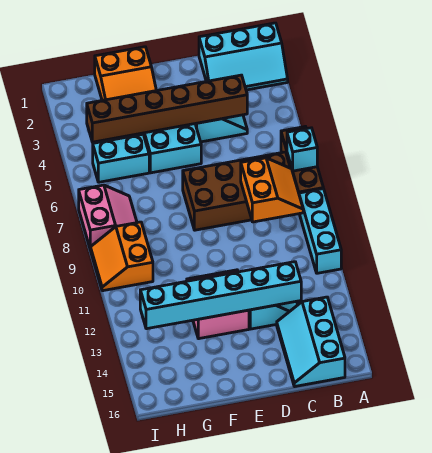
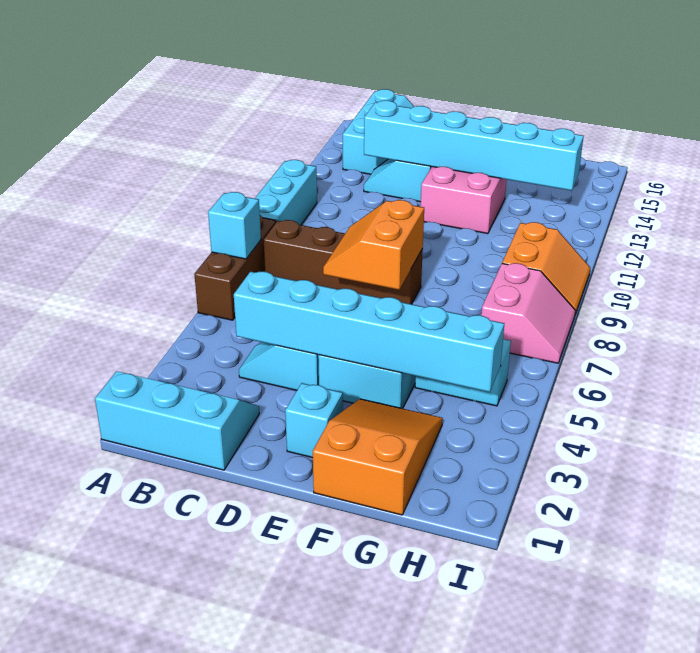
brown 2x4 brick [183,152,290,230] -> brown 1x4 brick [264,220,423,304]
orange 2x2 slope [241,158,303,222] -> orange 2x2 slope moved to [323,200,424,290]
brown 1x6 brick [87,75,247,142] -> cyan 1x6 brick [234,272,504,392]
none -> cyan 1x1 brick [285,383,343,458]
pink 2x2 slope [79,185,137,247] -> pink 2x2 slope turned to [481,263,575,363]

